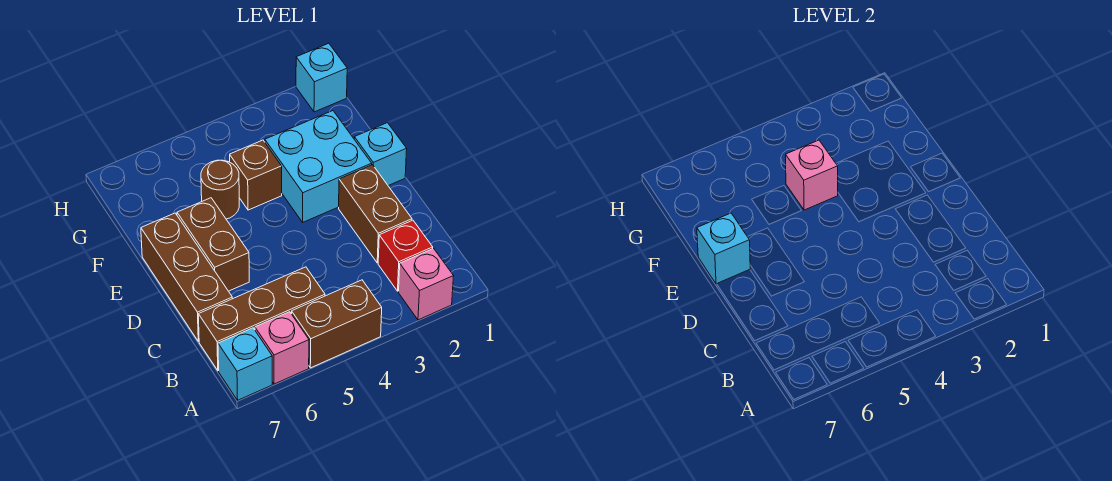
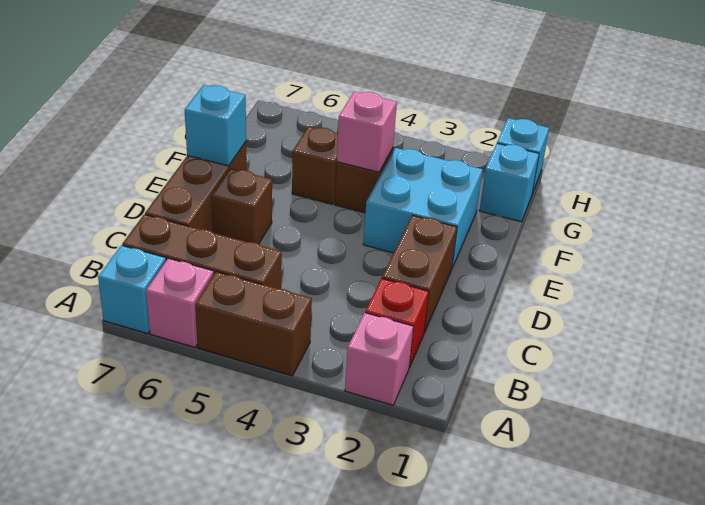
brown 1x2 brick [177,198,249,291] -> brown 1x1 brick [211,168,272,244]
cyan 1x1 brick [354,123,407,186] -> cyan 1x1 brick moved to [479,143,539,222]
brown 1x1 round brick [201,160,239,219] -> brown 1x1 brick [292,127,338,204]

